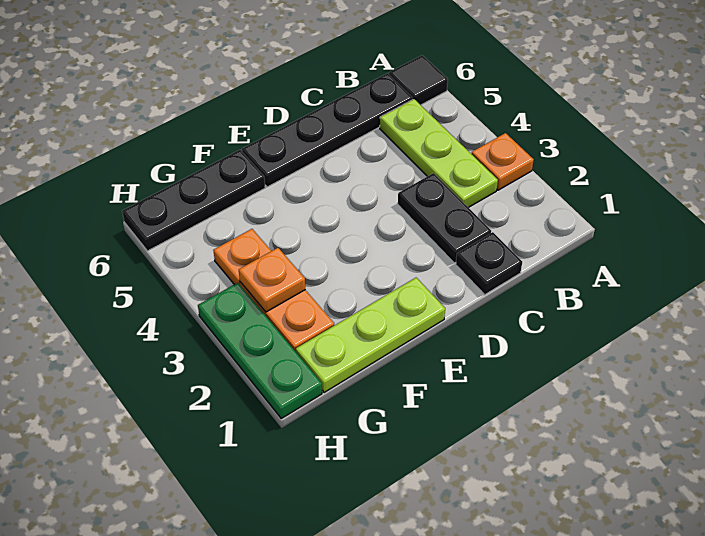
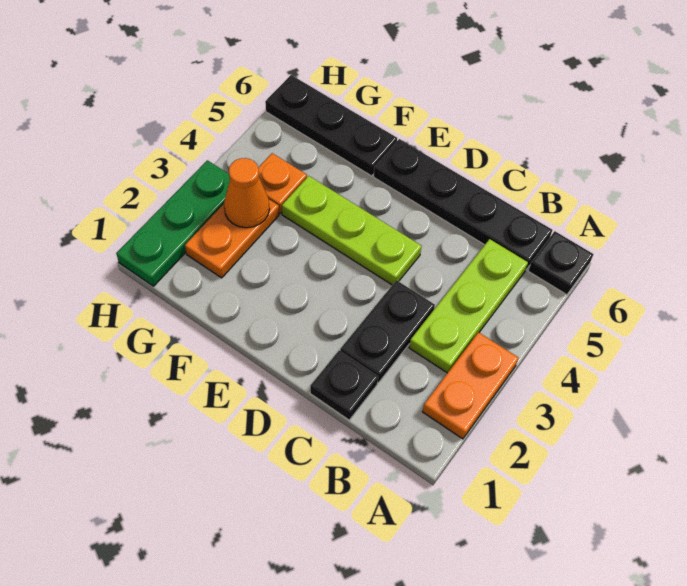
orange 1x1 plate [472,133,534,190] -> orange 1x2 plate [422,332,518,439]
black 1x1 tile [389,55,448,105] -> black 1x1 plate [528,231,594,295]
lime 1x3 plate [296,278,445,392] -> lime 1x3 plate moved to [282,176,422,285]
orange 1x1 plate [239,248,305,312] -> orange 1x1 cone [224,158,270,228]

